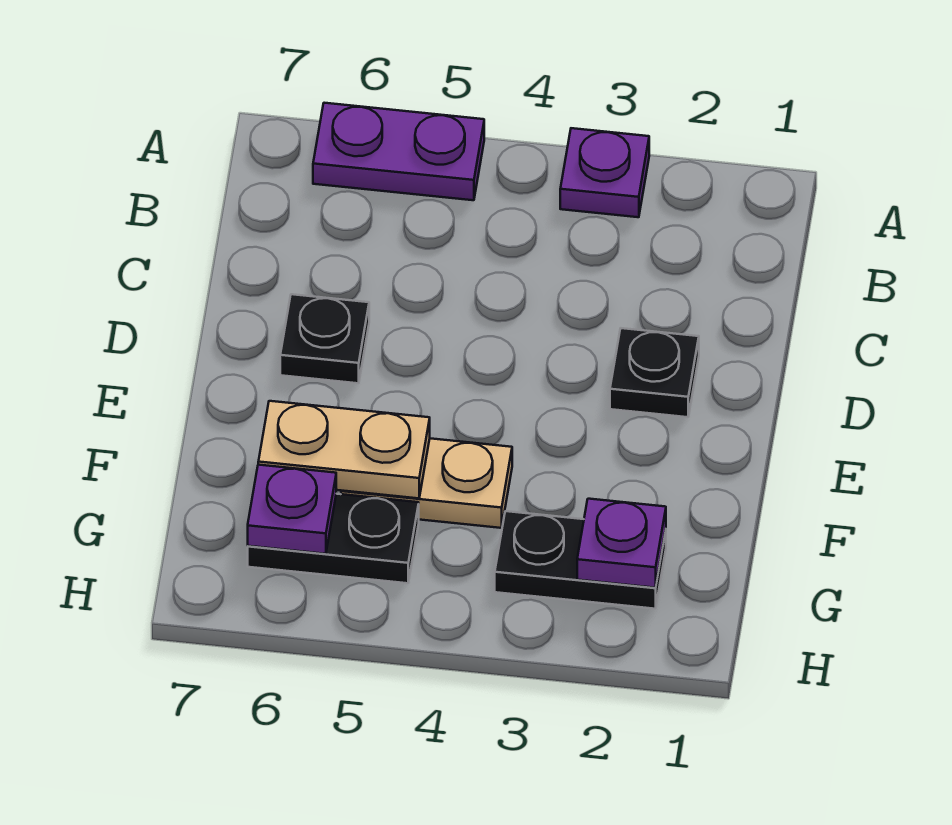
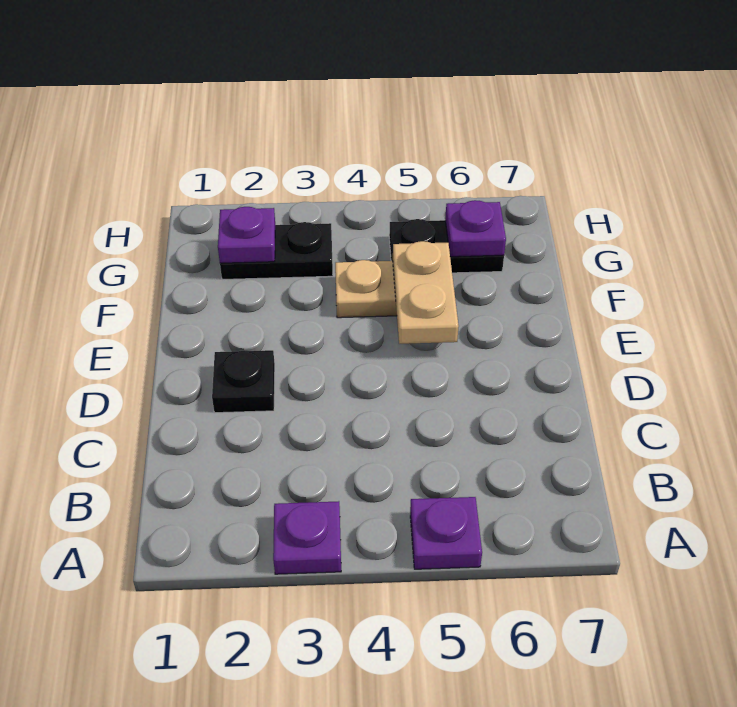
purple 1x2 plate [313,103,484,200] -> purple 1x1 plate [410,497,482,569]
black 1x1 plate [280,294,369,383] -> none
tan 1x2 plate [258,401,430,498] -> tan 1x2 plate turned to [392,241,459,344]

